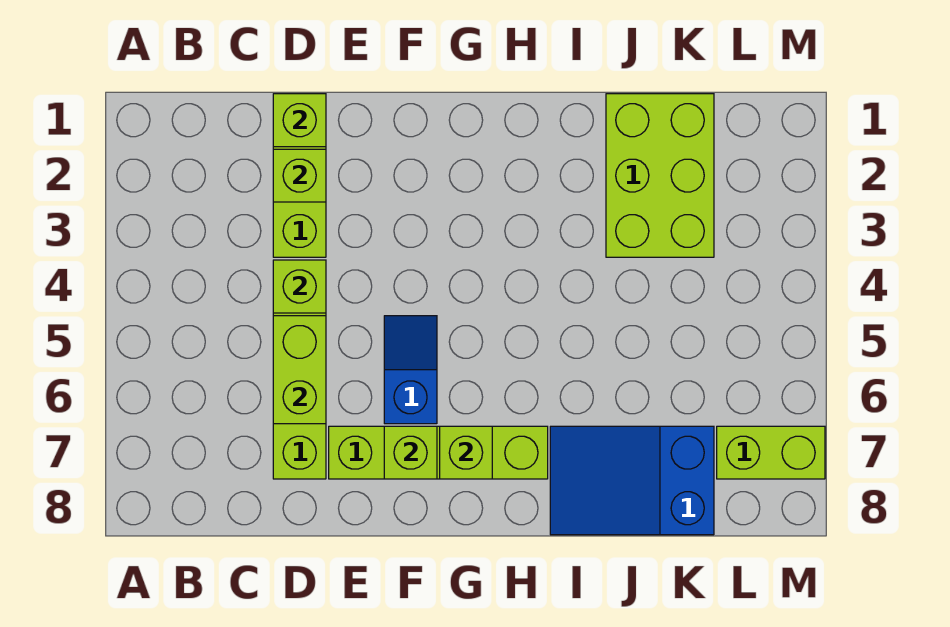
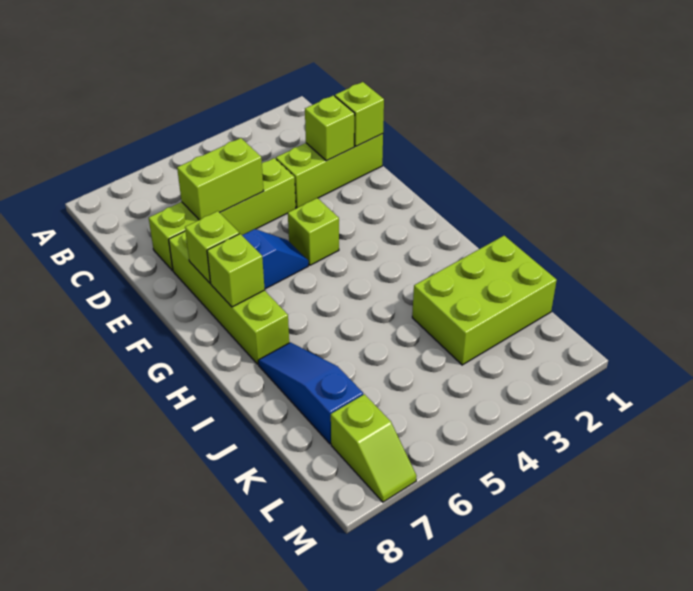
lime 1x1 brick [273,260,326,313] -> lime 1x1 brick moved to [288,198,339,265]
blue 2x3 slope [550,426,714,535] -> blue 1x3 slope [258,342,363,444]
lime 1x2 brick [717,426,825,479] -> lime 1x2 slope [331,394,416,502]

